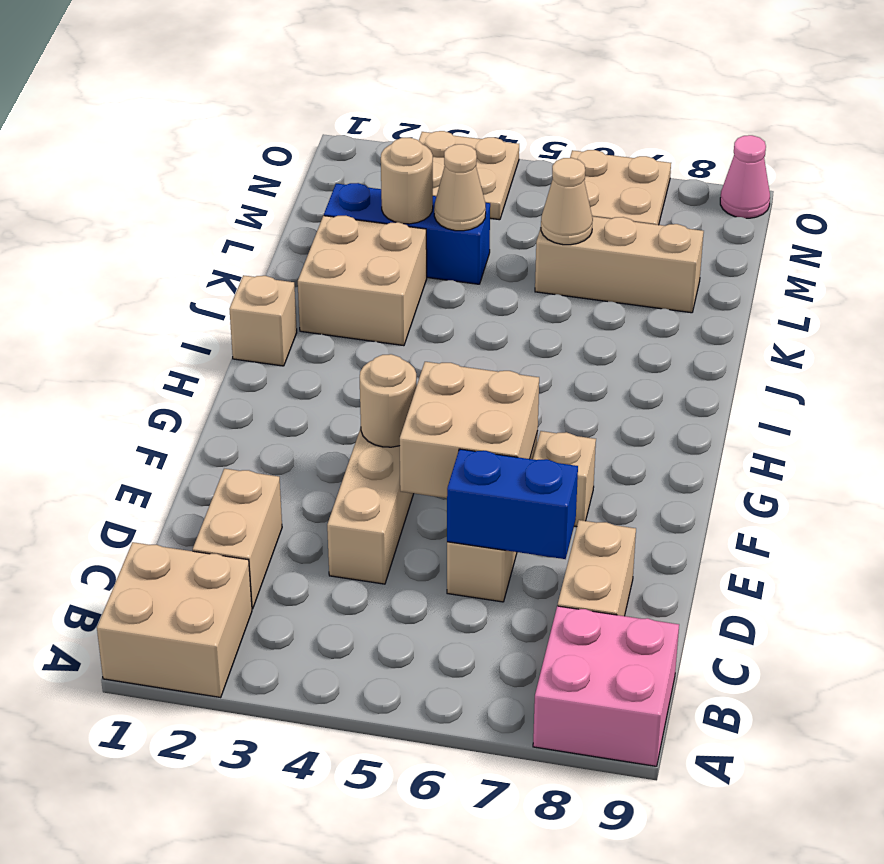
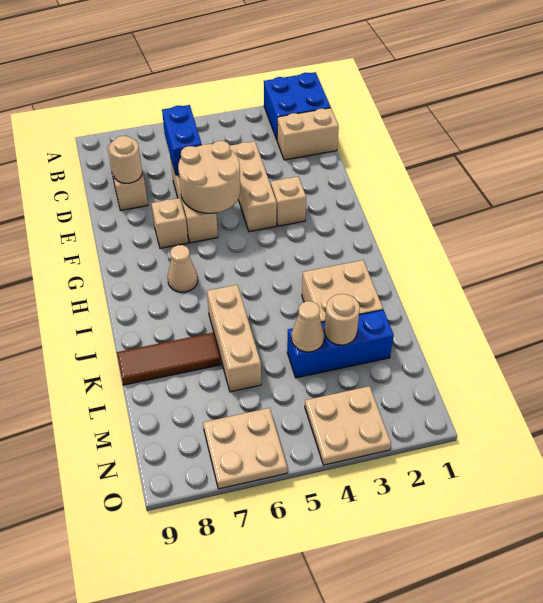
tan 2x2 brick [97,542,252,697] -> blue 2x2 brick [264,72,331,140]
pink 2x2 brick [533,606,679,766] -> none
tan 1x2 brick [193,469,282,609] -> tan 1x2 brick turned to [277,108,339,160]
blue 1x2 brick [447,449,578,559] -> blue 1x2 brick turned to [162,105,202,175]
tan 2x2 brick [400,362,539,498] -> tan 2x2 round brick [178,141,240,213]
tan 1x1 round brick [360,354,417,447] -> tan 1x1 round brick moved to [109,136,142,183]
tan 1x1 brick [229,275,297,366] -> tan 1x1 brick moved to [271,177,306,226]
none -> brown 1x3 tile [117,333,221,385]
tan 1x3 brick [535,216,704,313] -> tan 1x3 brick turned to [207,285,261,392]
tan 1x1 cone [541,158,593,245] -> tan 1x1 cone moved to [168,245,198,292]
pink 1x1 cone [720,135,770,218] -> none

